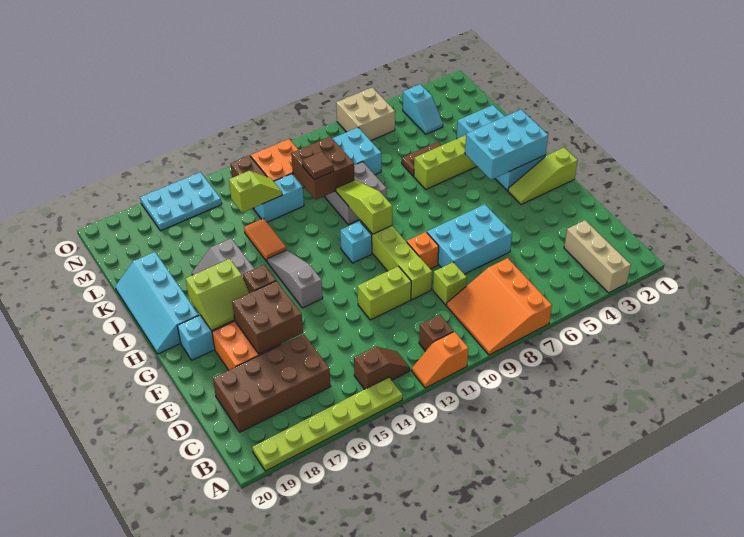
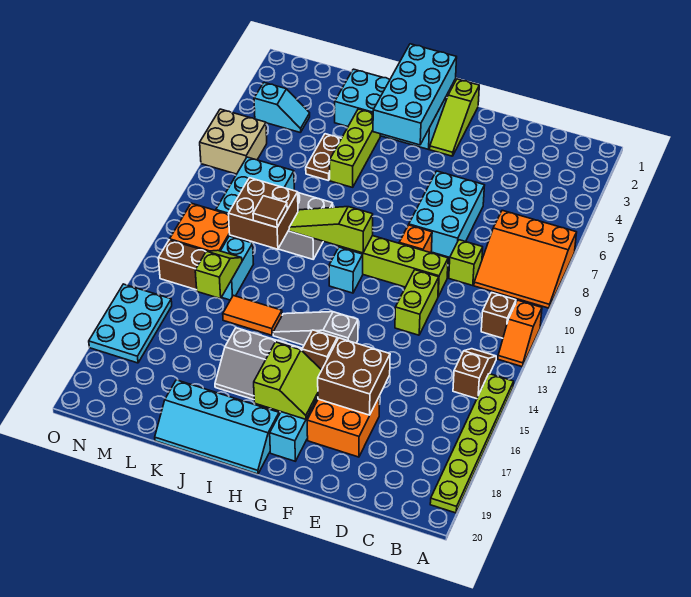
tan 1x3 brick [564,220,631,293] -> none
brown 2x4 brick [213,334,331,432] -> none
cyan 2x3 brick [465,110,548,180] -> cyan 2x4 brick [373,44,457,145]

